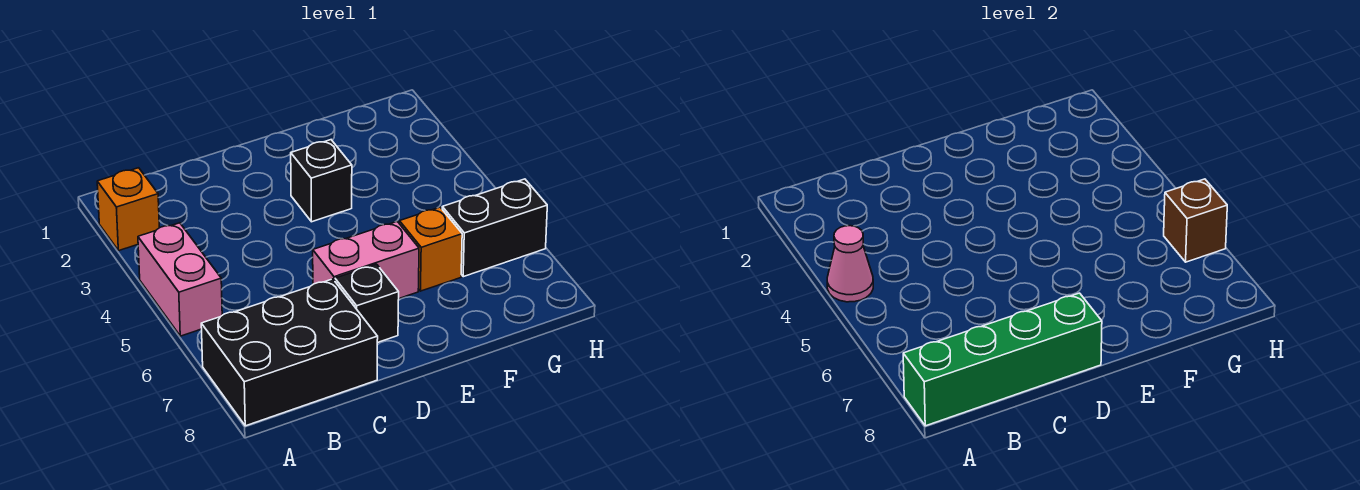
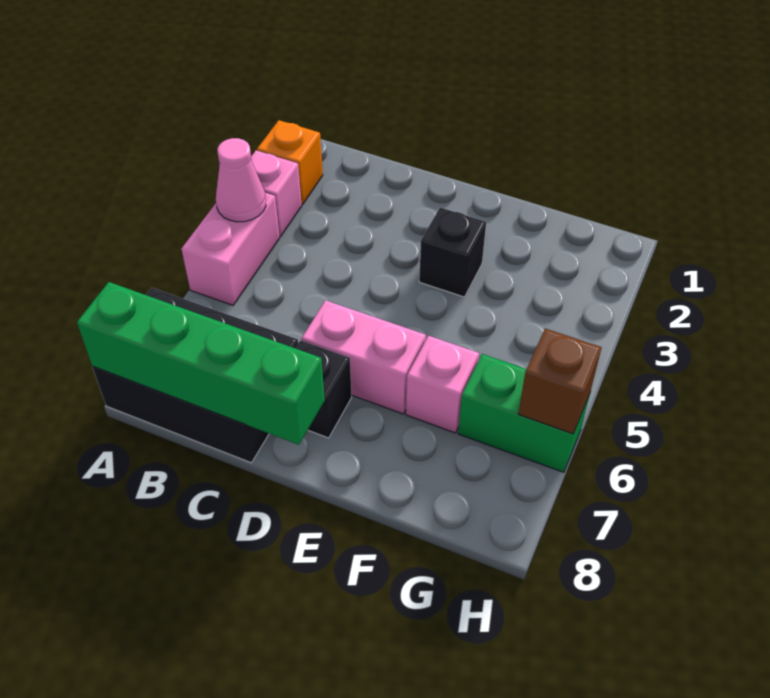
none -> pink 1x1 brick [251,150,302,236]
orange 1x1 brick [399,207,462,291] -> pink 1x1 brick [406,336,479,433]
black 1x2 brick [442,179,547,277] -> green 1x2 brick [458,354,590,472]

